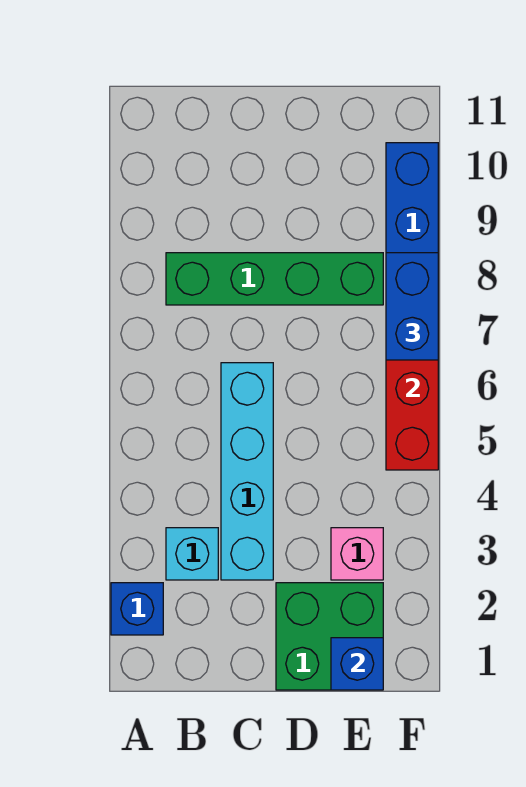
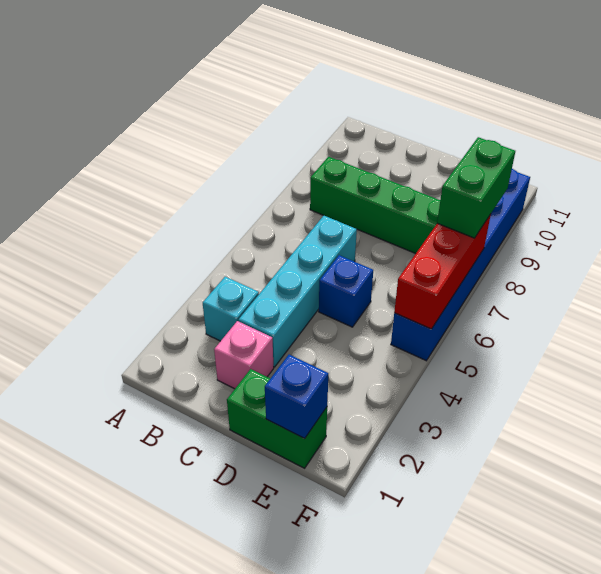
blue 1x1 brick [111,583,163,635] -> blue 1x1 brick moved to [319,255,373,327]
green 2x2 brick [276,583,383,690] -> green 1x2 brick [227,369,327,468]
pink 1x1 brick [331,528,383,580] -> pink 1x1 brick moved to [214,321,274,389]
blue 1x2 brick [386,253,438,360] -> green 1x2 brick [437,137,515,238]

